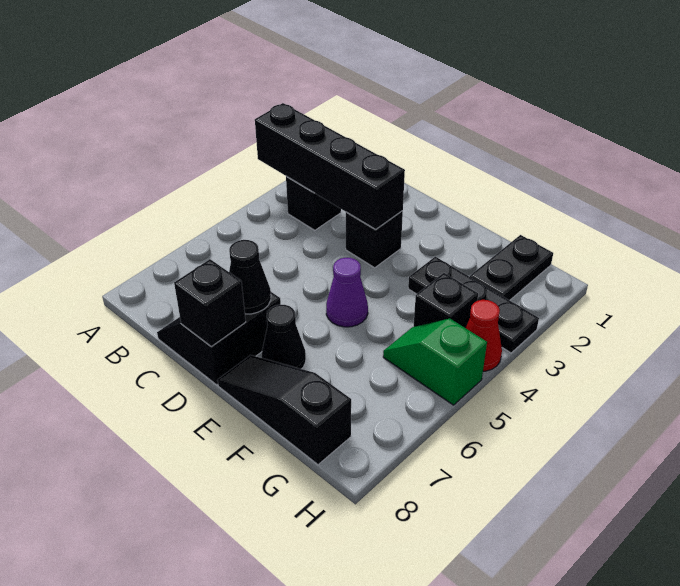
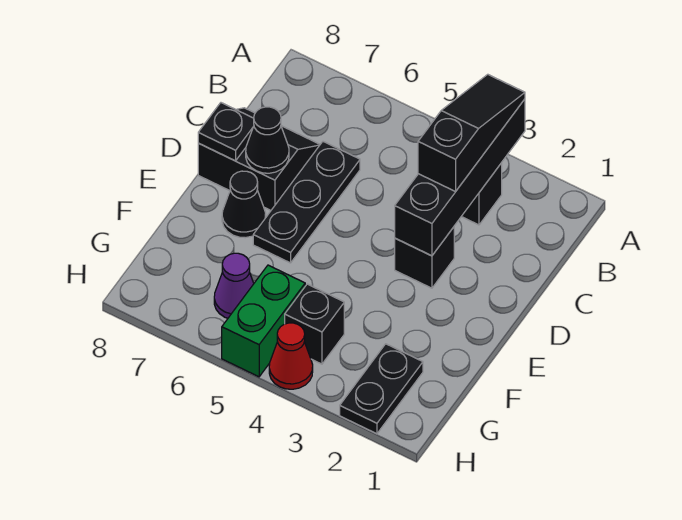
black 1x1 brick [174,259,246,346] -> black 1x1 plate [198,103,254,161]
purple 1x1 cone [326,258,368,327] -> purple 1x1 cone moved to [214,253,254,318]
black 1x3 slope [217,355,351,465] -> black 1x3 slope moved to [418,74,525,192]
black 1x3 plate [408,257,539,353] -> black 1x3 plate moved to [253,142,360,263]
black 1x2 plate [470,235,553,300] -> black 1x2 plate turned to [340,344,423,434]
green 1x2 slope [383,319,487,405] -> green 1x2 brick [222,265,305,377]

